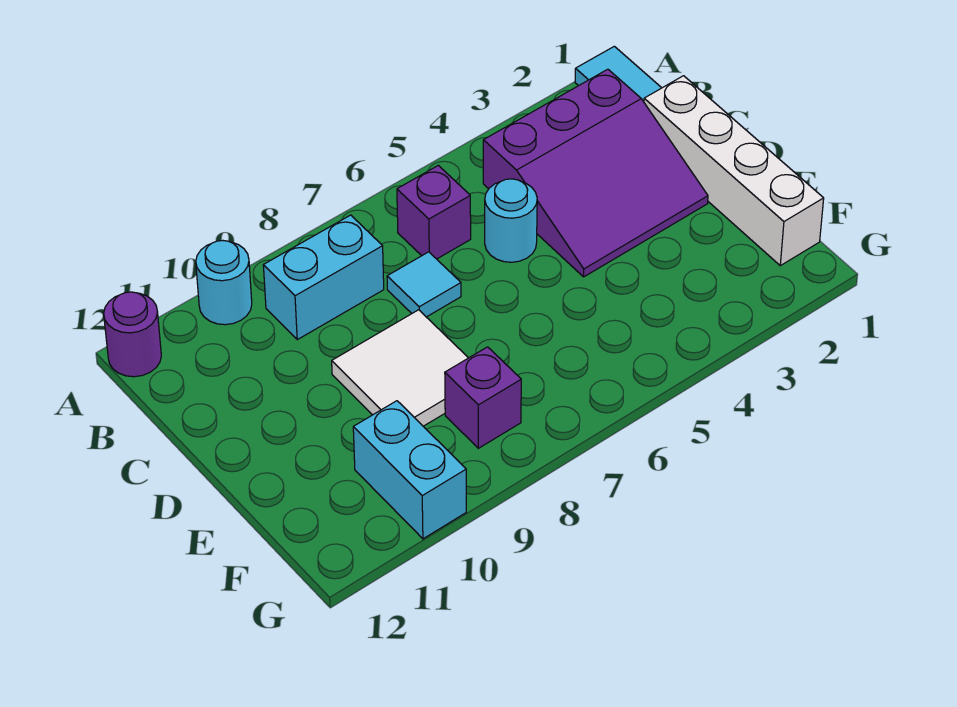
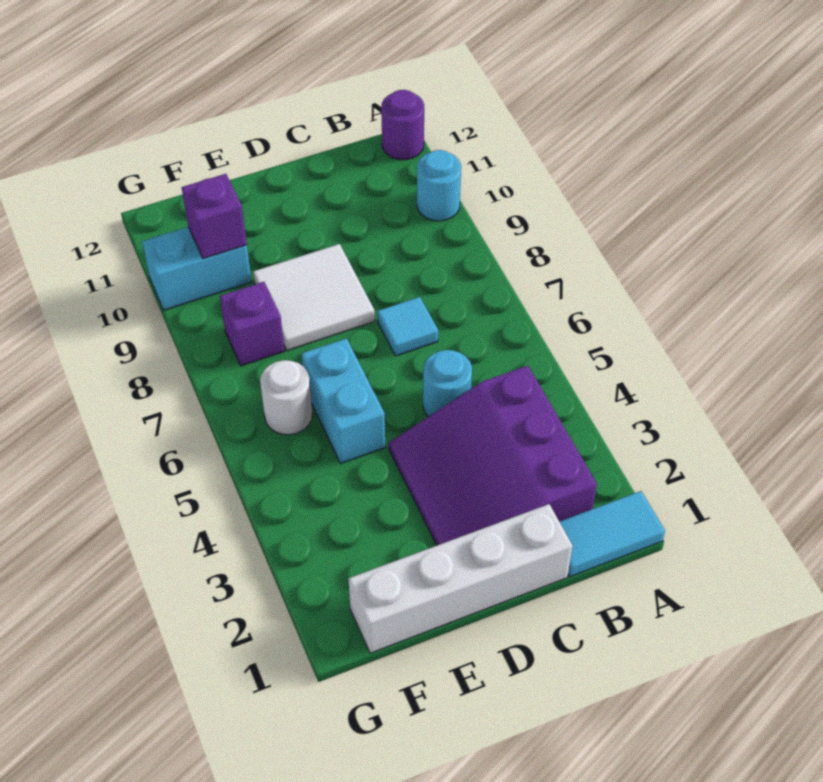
purple 1x1 brick [397,165,471,259] -> purple 1x1 brick moved to [182,174,247,259]
cyan 1x2 brick [263,215,384,339] -> cyan 1x2 brick moved to [302,338,385,463]
none -> white 1x1 round brick [260,360,313,435]

